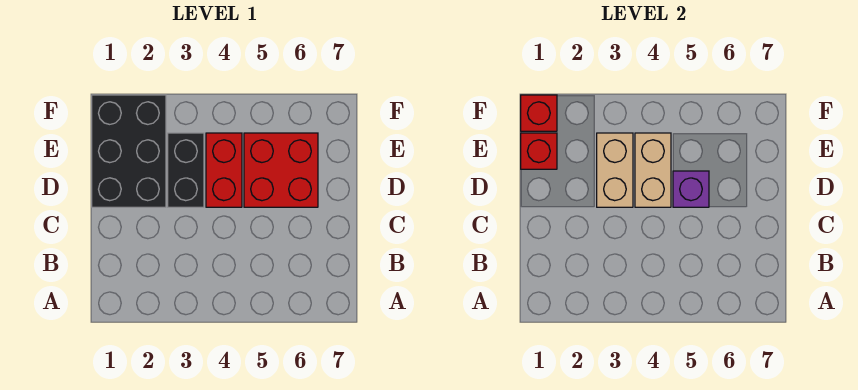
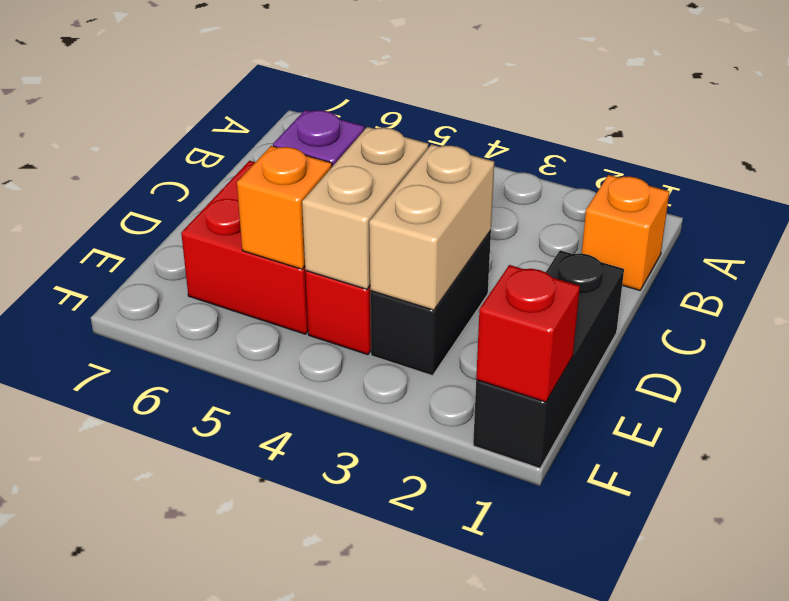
none -> orange 1x1 brick [582,175,669,290]
black 2x3 brick [92,95,166,207] -> black 1x3 brick [473,250,624,468]
red 1x1 brick [521,133,557,169] -> none
none -> orange 1x1 brick [237,146,332,269]

